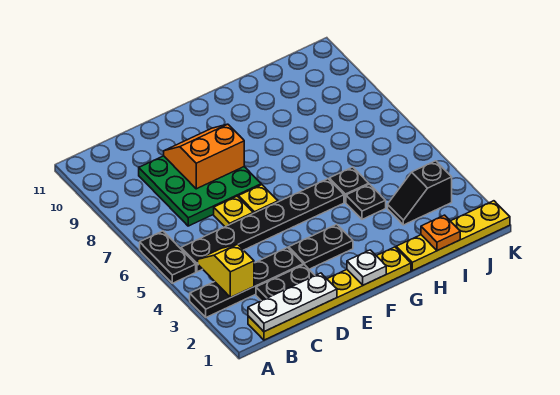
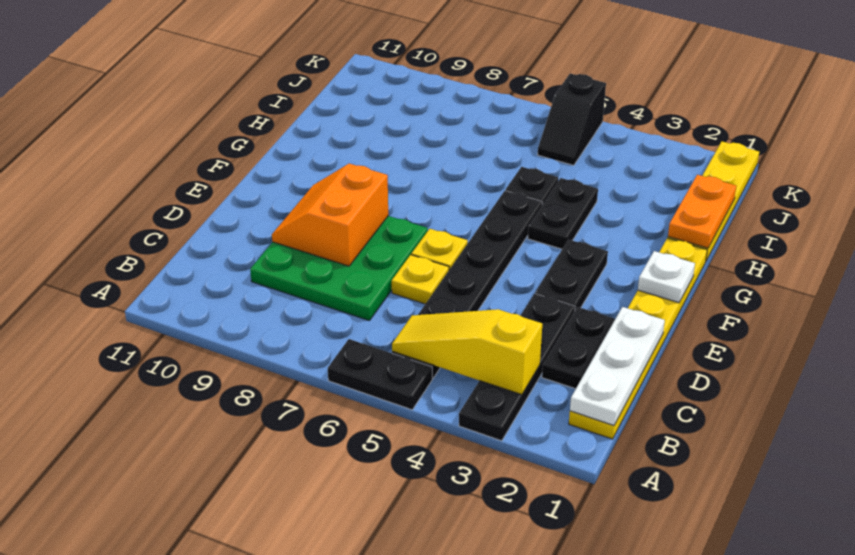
yellow 1x2 slope [198,244,254,298] -> yellow 1x3 slope [392,309,542,395]
black 1x1 plate [346,184,386,219] -> black 1x2 plate [528,178,598,249]
orange 1x1 plate [421,215,460,251] -> orange 1x2 plate [668,175,736,248]
black 1x2 slope [388,161,452,225] -> black 1x2 slope moved to [538,73,606,165]

